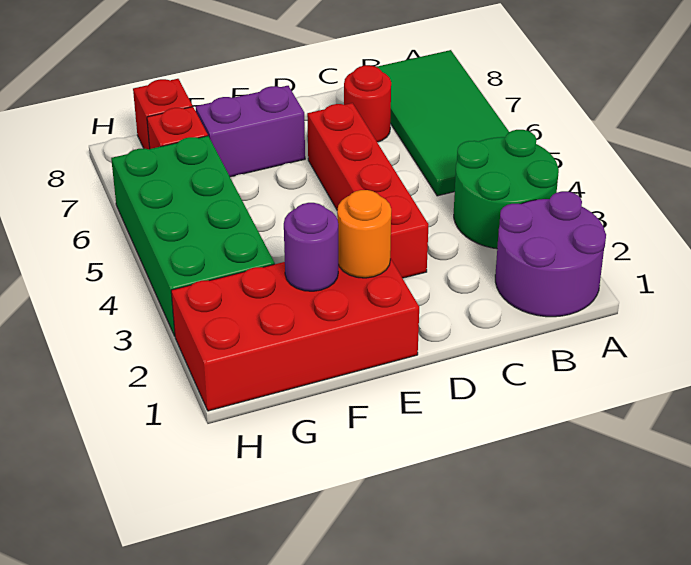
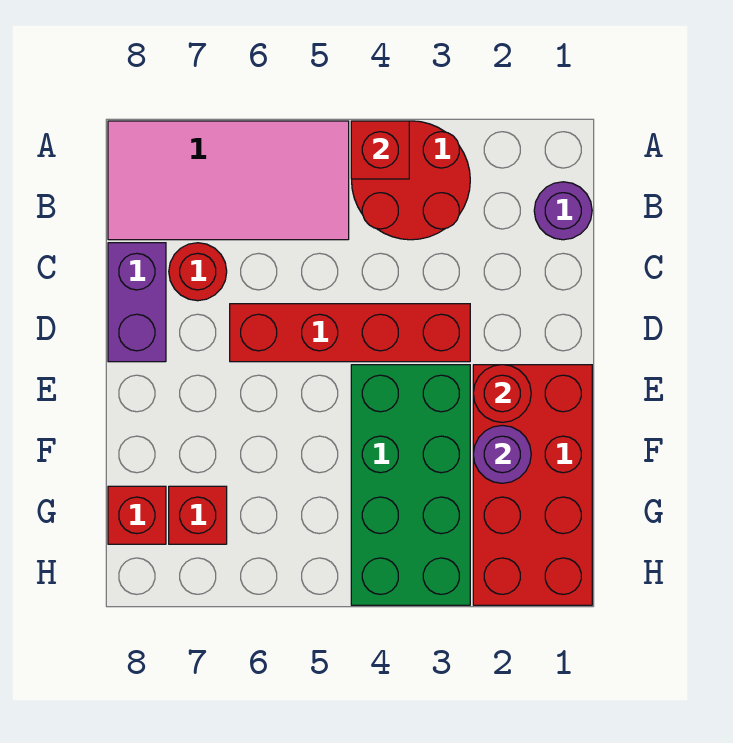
purple 2x2 round brick [495,191,606,317] -> purple 1x1 round brick [534,182,592,240]
green 2x2 round brick [454,130,559,249] -> red 2x2 round brick [352,121,470,240]
none -> red 1x1 brick [351,121,409,179]
green 2x4 tile [377,50,509,196] -> pink 2x4 tile [108,121,349,240]
orange 1x1 round brick [337,190,391,278] -> red 1x1 round brick [473,365,531,422]
purple 1x2 brick [196,86,305,177] -> purple 1x2 brick moved to [108,243,166,362]
green 2x4 brick [111,136,275,336] -> green 2x4 brick turned to [351,365,470,605]

